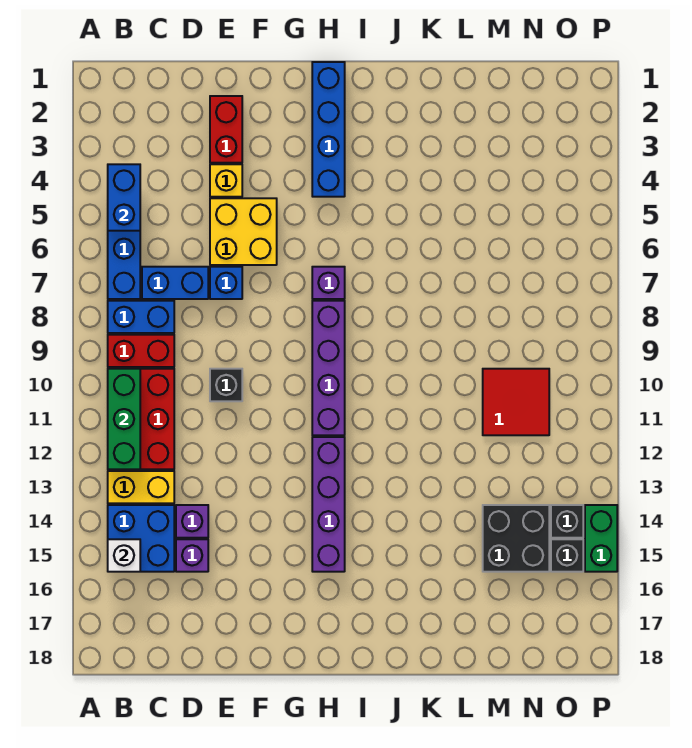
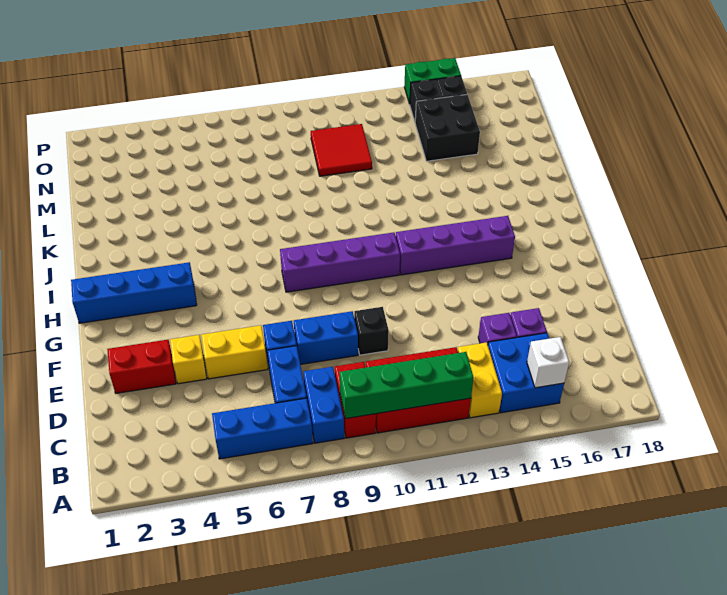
blue 1x2 brick [108,164,140,231] -> blue 1x2 brick moved to [294,311,358,365]
green 1x3 brick [108,369,140,469] -> green 1x4 brick [339,352,474,419]
yellow 2x2 brick [210,198,277,265] -> yellow 1x2 brick [201,325,268,379]
purple 1x1 brick [312,267,345,299] -> none

